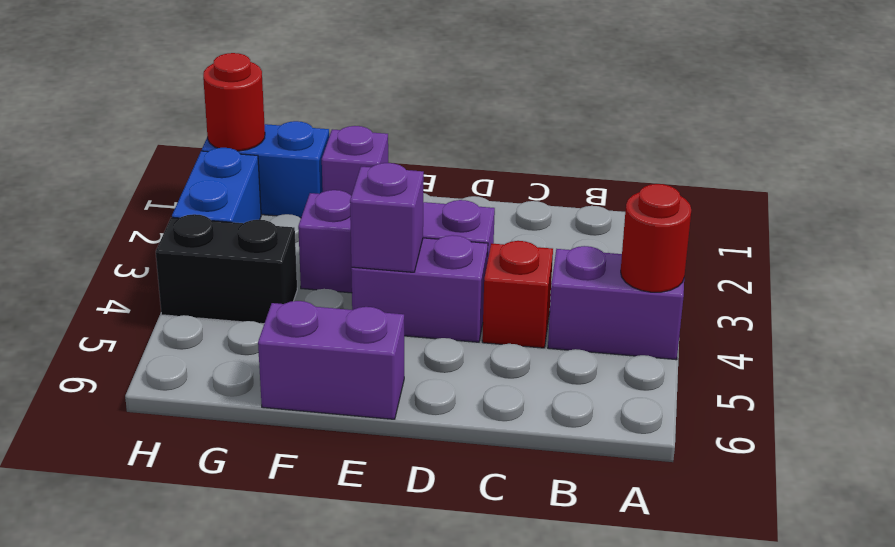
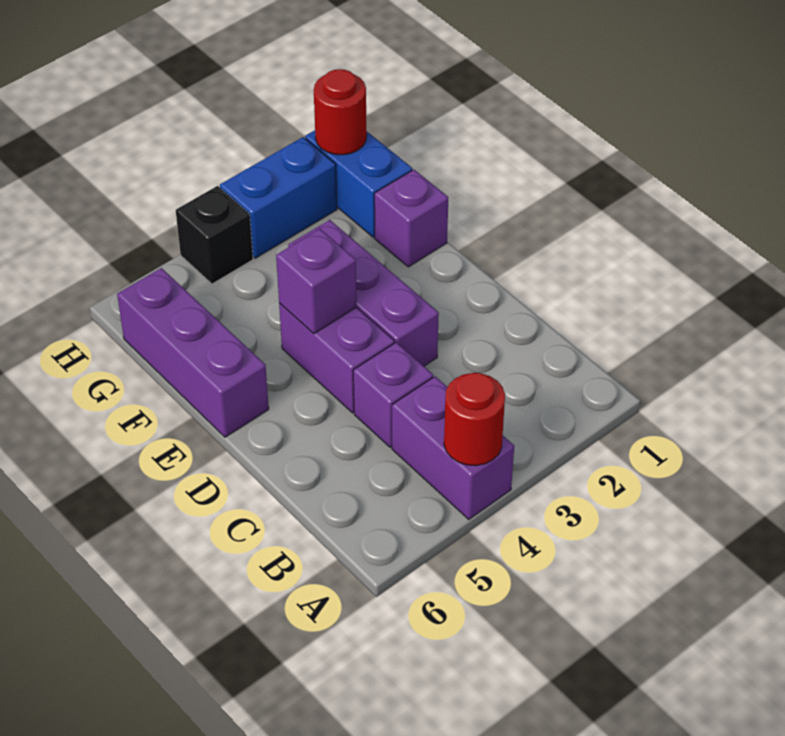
red 1x1 brick [482,241,553,348] -> purple 1x1 brick [353,342,433,447]
purple 1x2 brick [258,301,404,419] -> purple 1x3 brick [117,268,269,437]
black 1x2 brick [156,214,297,324] -> black 1x1 brick [176,186,253,284]

